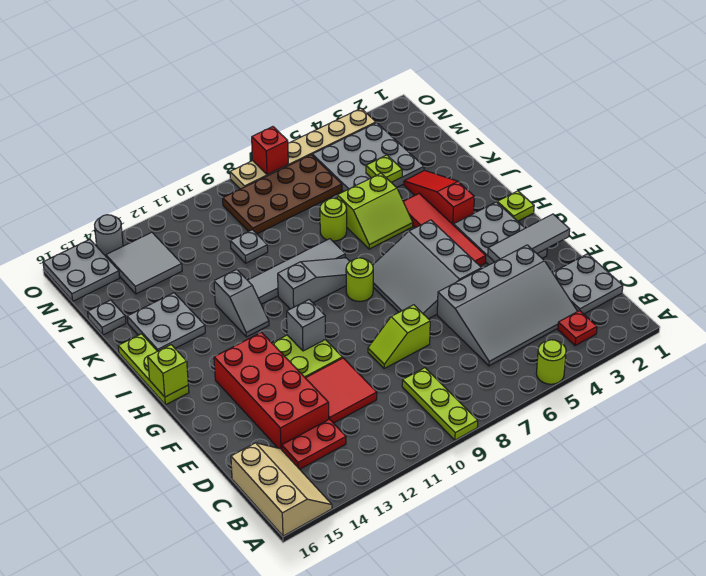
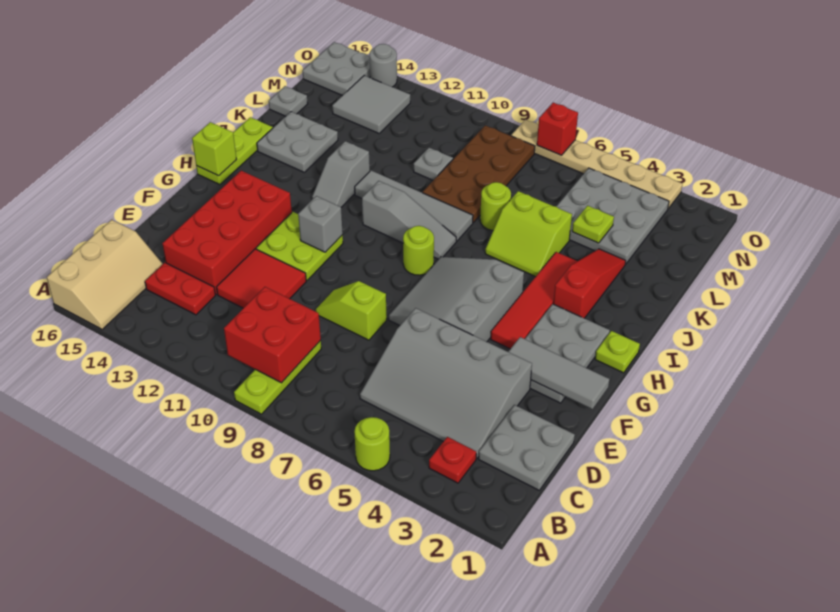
none -> red 2x2 brick [224,287,321,383]
brown 2x4 plate [223,155,342,234] -> brown 2x4 plate turned to [423,125,535,223]

